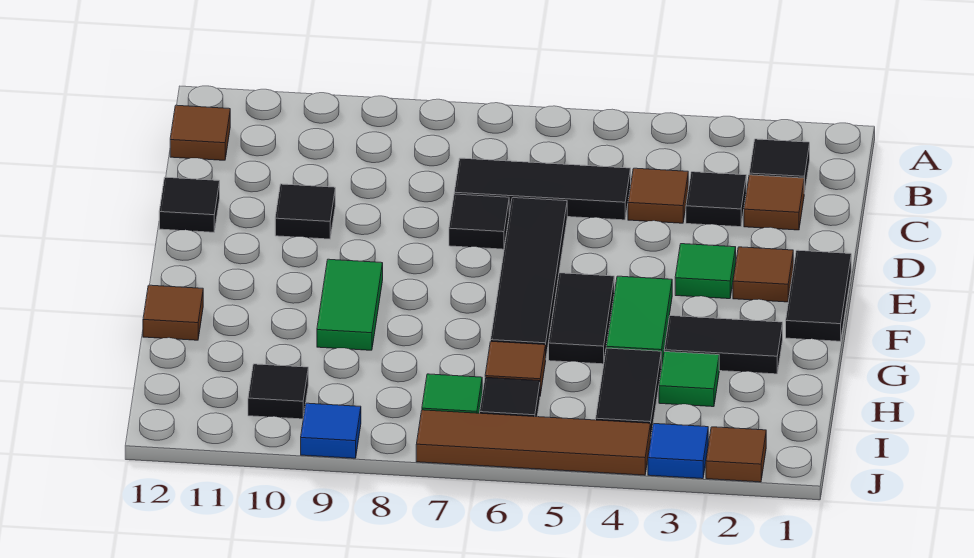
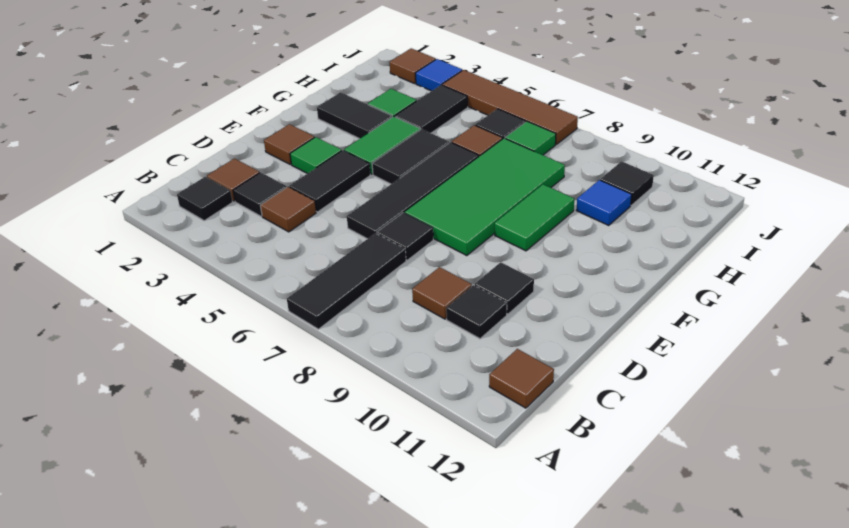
black 1x3 tile [454,158,631,220] -> black 1x3 tile turned to [287,233,406,329]
black 1x1 tile [159,177,220,232] -> black 1x1 tile moved to [446,285,507,339]
black 1x2 tile [786,250,851,341] -> black 1x2 tile moved to [289,150,370,212]
none -> green 2x4 tile [405,138,565,256]
brown 1x1 tile [143,285,203,340] -> brown 1x1 tile moved to [412,267,472,319]
blue 1x1 tile [301,403,361,458] -> blue 1x1 tile moved to [576,180,632,225]

